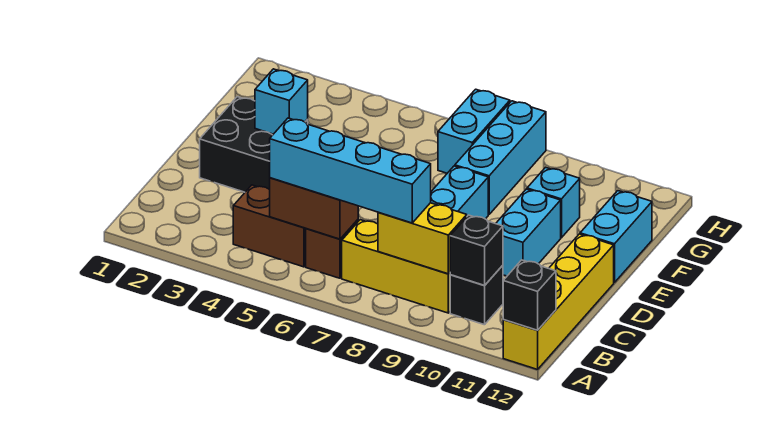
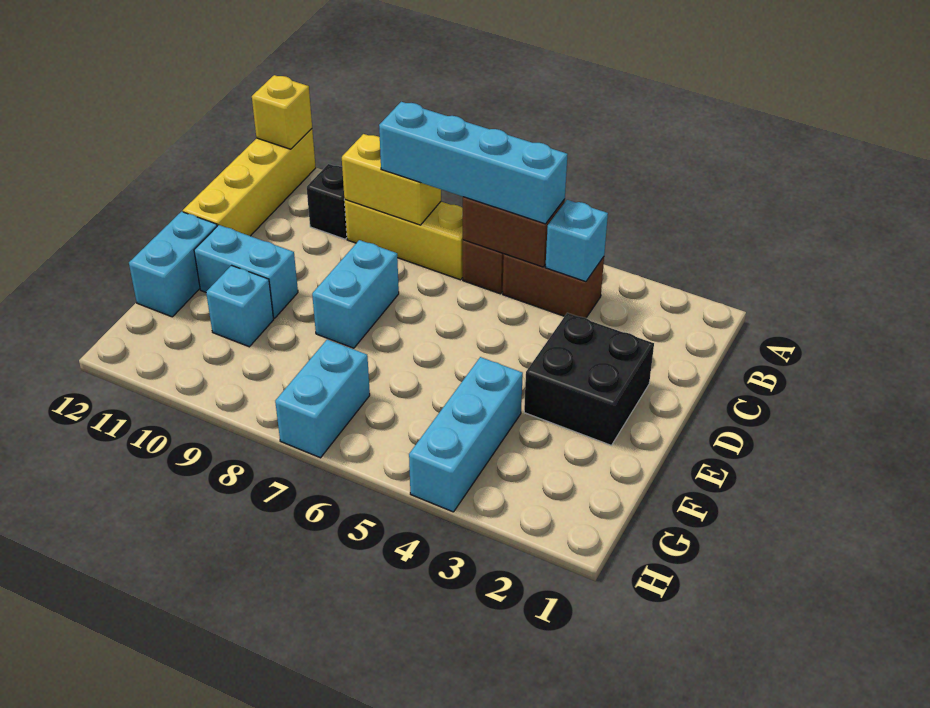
black 1x1 brick [503,260,556,330] -> yellow 1x1 brick [252,75,312,149]
black 1x1 brick [450,215,503,286] -> none
cyan 1x2 brick [496,189,561,276] -> cyan 1x2 brick turned to [194,225,298,318]
cyan 1x1 brick [255,69,308,134] -> cyan 1x1 brick moved to [545,200,608,282]
cyan 1x3 brick [455,101,546,215] -> cyan 1x3 brick moved to [409,357,523,512]

